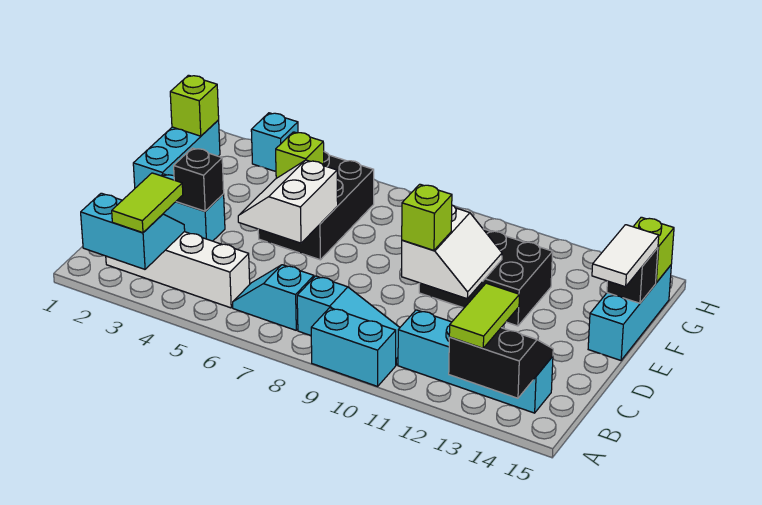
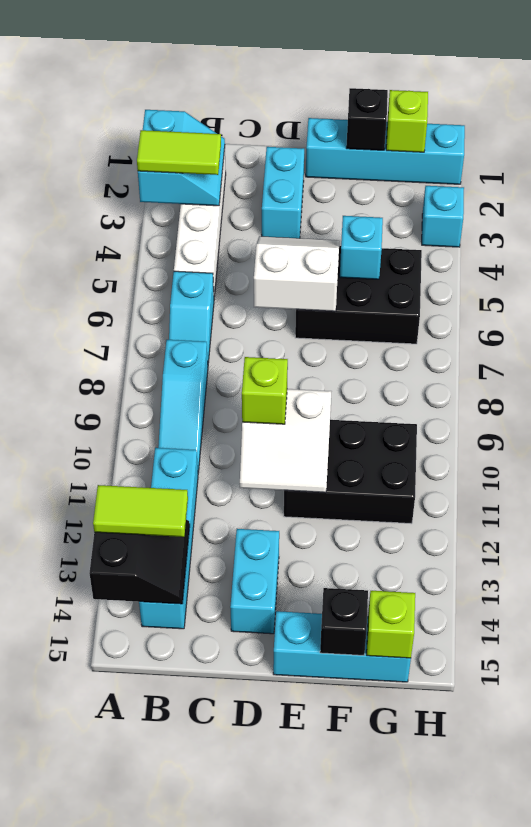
cyan 1x2 brick [311,308,396,386] -> cyan 1x2 brick moved to [230,529,279,634]
cyan 1x2 slope [233,265,314,330] -> cyan 1x2 slope turned to [169,271,214,363]
black 1x1 brick [174,148,224,211] -> black 1x1 brick moved to [346,88,388,150]
cyan 1x3 brick [133,120,220,188] -> cyan 1x4 brick [306,118,465,184]
black 2x3 brick [419,229,553,326] -> black 2x3 brick turned to [284,420,417,524]
white 1x2 tile [592,225,659,287] -> none
lime 1x1 brick [276,132,324,178] -> cyan 1x1 brick [340,216,383,279]

